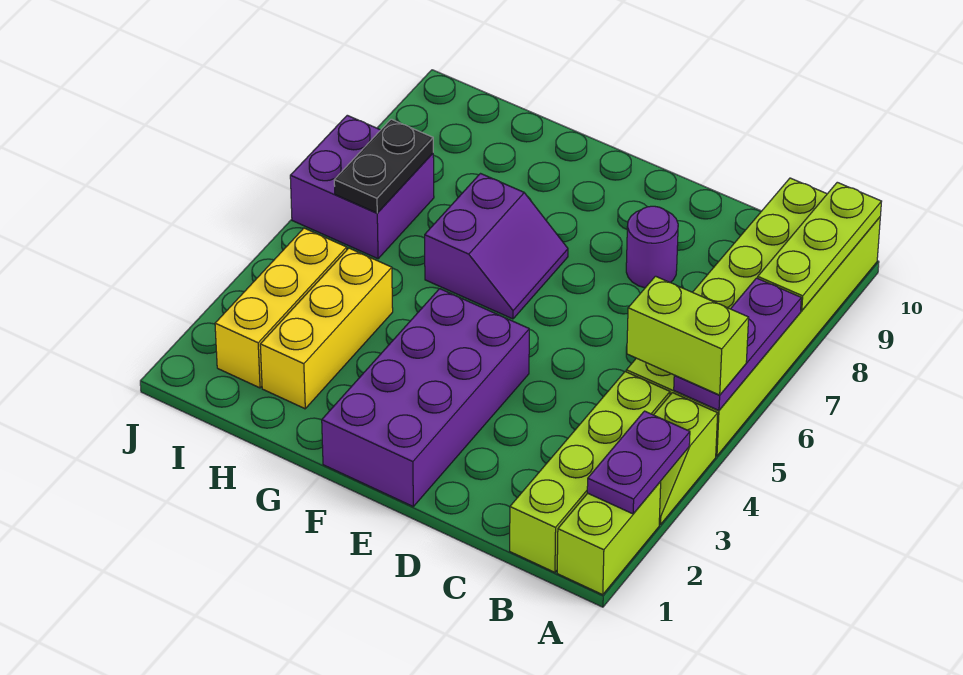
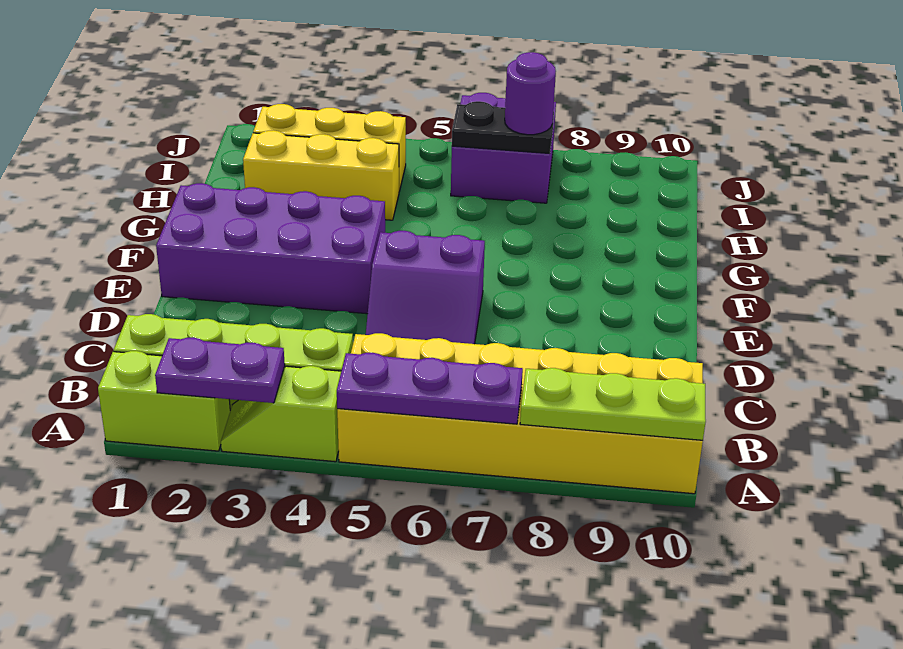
lime 2x6 brick [626,178,880,456] -> yellow 2x6 brick [337,333,703,494]
lime 1x2 brick [627,276,749,395] -> none
purple 1x1 round brick [626,206,678,288] -> purple 1x1 round brick moved to [505,52,556,135]
purple 2x2 slope [425,174,568,319] -> purple 2x2 slope moved to [366,231,485,344]

